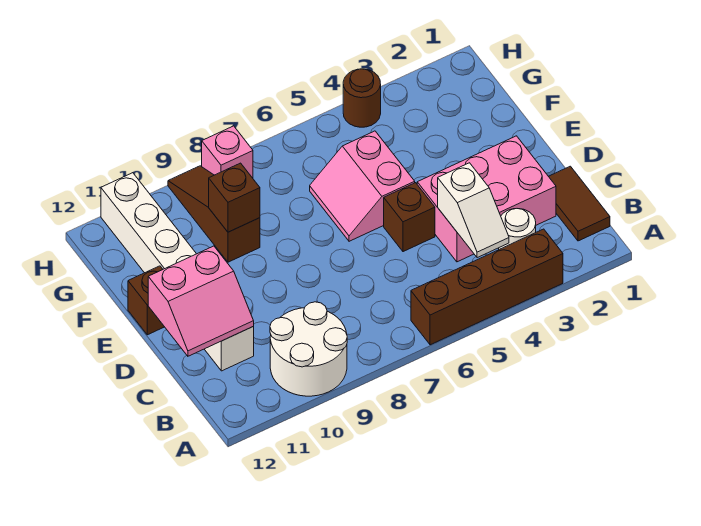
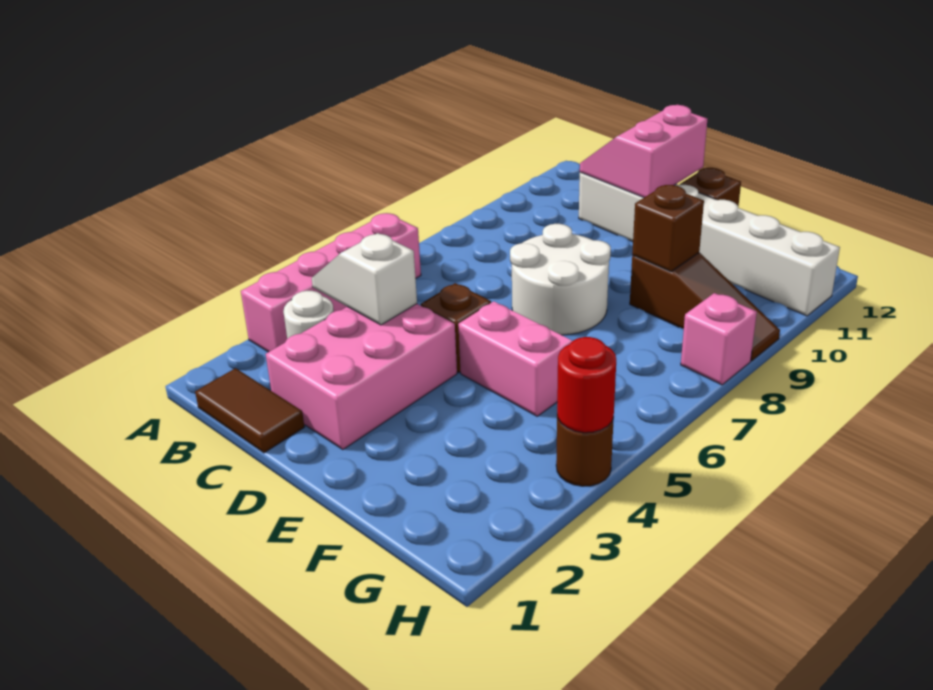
brown 1x4 brick [411,229,563,345] -> pink 1x4 brick [241,213,421,352]
white 2x2 round brick [270,302,347,396] -> white 2x2 round brick moved to [510,224,611,335]
none -> red 1x1 round brick [557,337,616,433]

